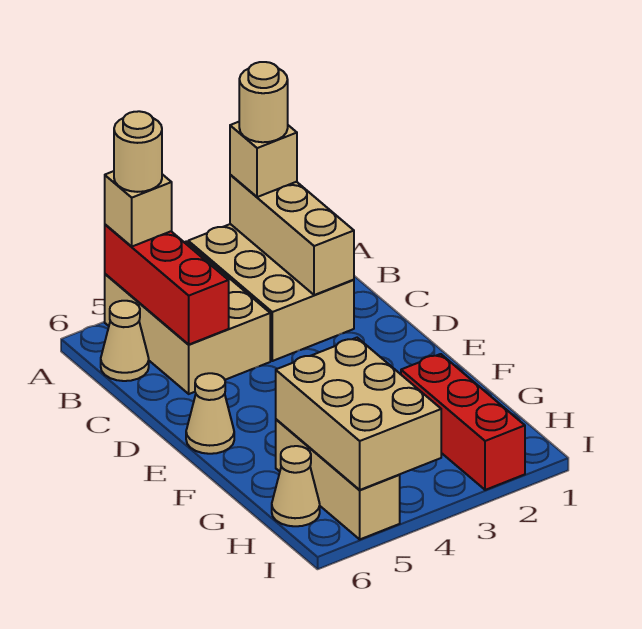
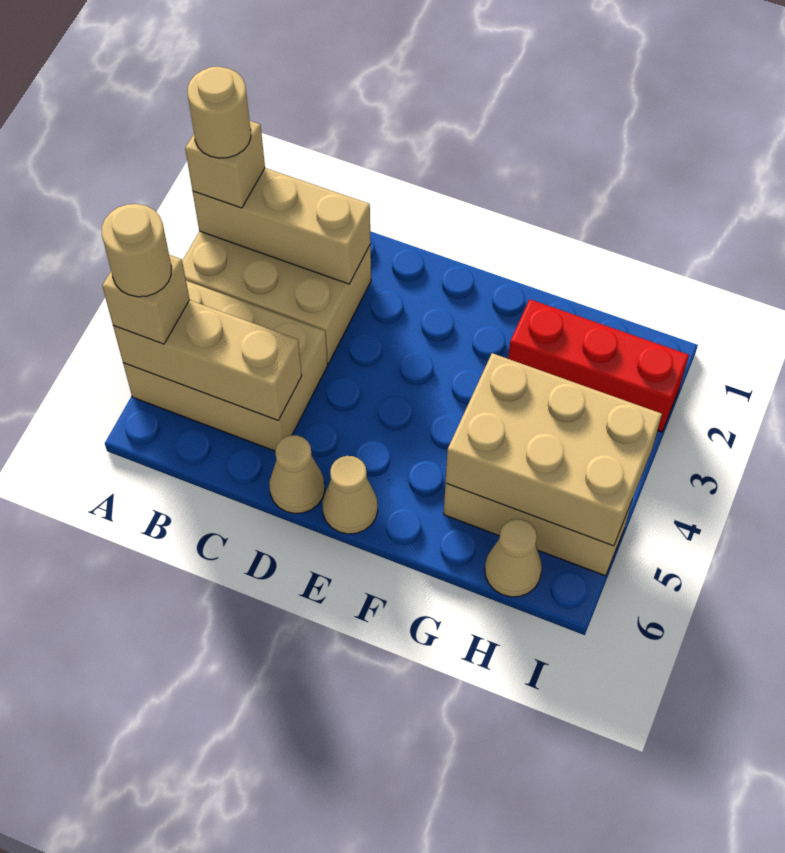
red 1x3 brick [105,225,229,345] -> tan 1x3 brick [113,300,302,420]
tan 1x1 cone [101,301,149,381] -> tan 1x1 cone moved to [269,435,325,513]

